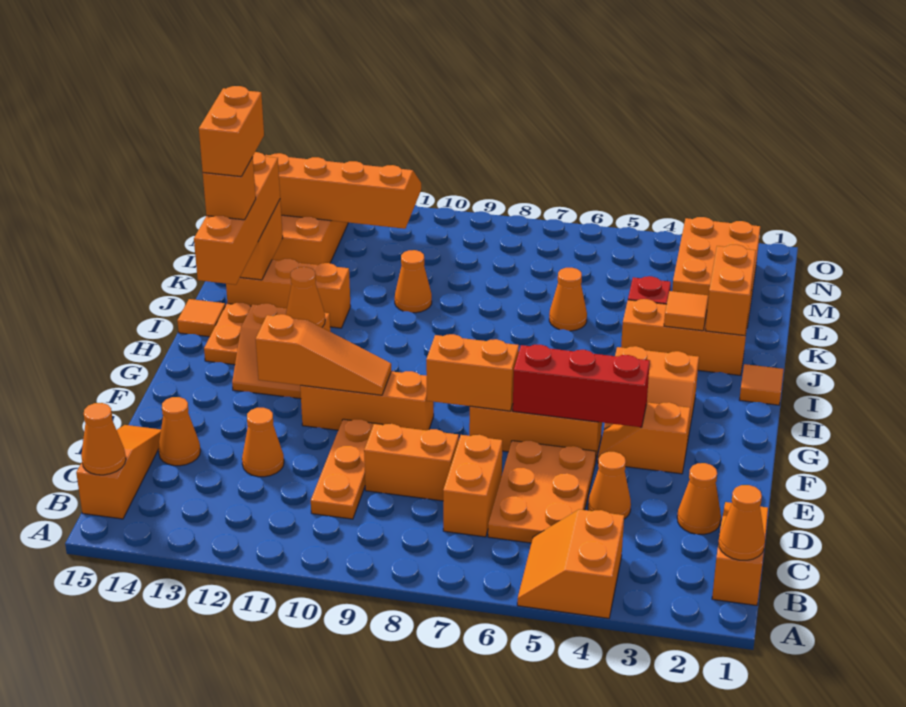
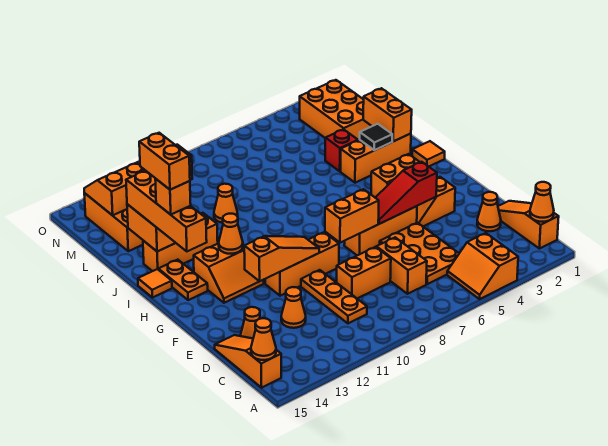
orange 1x1 cone [588,452,631,519] -> none
red 1x3 brick [513,345,650,427] -> red 1x3 slope [375,162,437,224]
orange 1x1 tile [664,291,708,331] -> black 1x1 tile [360,124,392,150]
orange 1x1 cone [549,268,587,331] -> none

